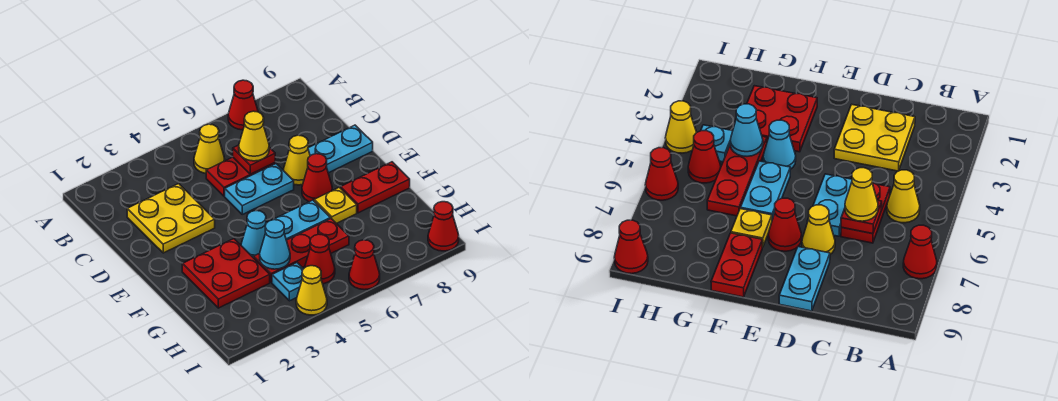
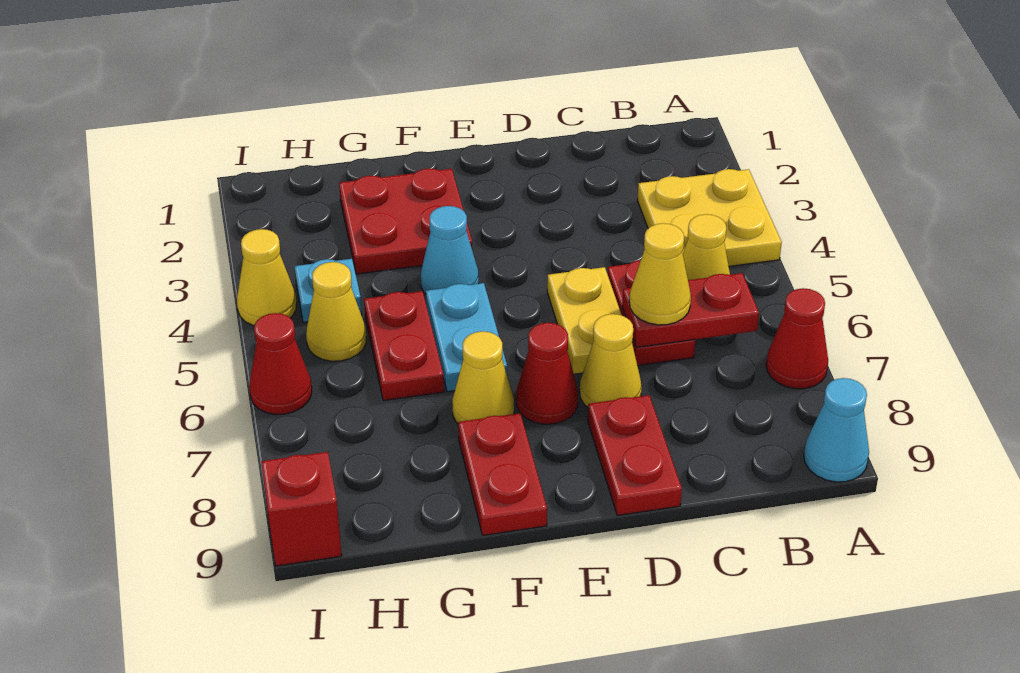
yellow 2x2 plate [127,184,215,253] -> yellow 2x2 plate moved to [637,169,782,266]
red 1x1 plate [233,145,275,174] -> red 1x2 plate [622,273,759,347]
cyan 1x2 plate [225,164,294,214] -> yellow 1x2 plate [547,267,621,374]
cyan 1x2 plate [308,125,373,173] -> red 1x2 plate [588,395,682,516]
yellow 1x1 plate [314,187,357,224] -> yellow 1x1 cone [452,331,514,423]
red 1x3 plate [254,219,349,282] -> red 1x2 plate [364,291,444,401]
cyan 1x1 cone [260,220,290,269] -> cyan 1x1 cone moved to [804,378,869,482]
red 1x1 cone [305,234,335,284] -> yellow 1x1 cone [306,262,366,361]
red 1x1 cone [428,202,459,251] -> red 1x1 brick [261,452,342,566]

